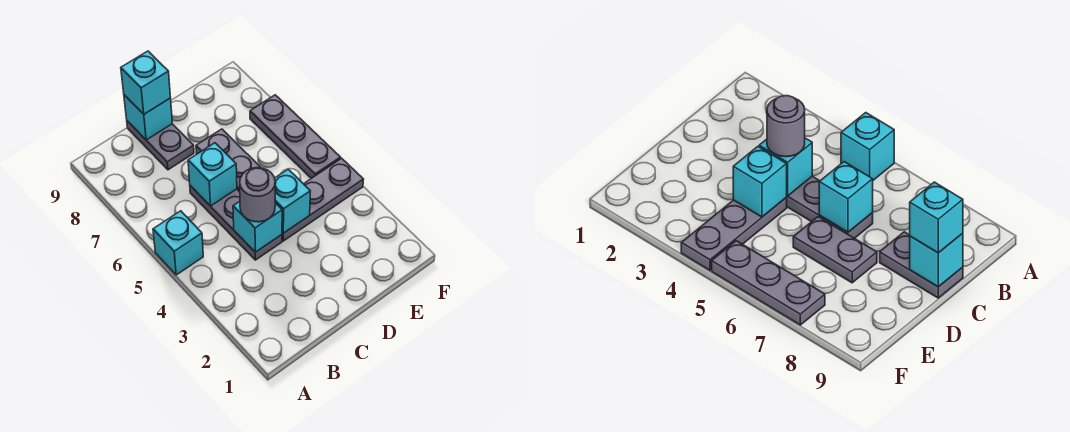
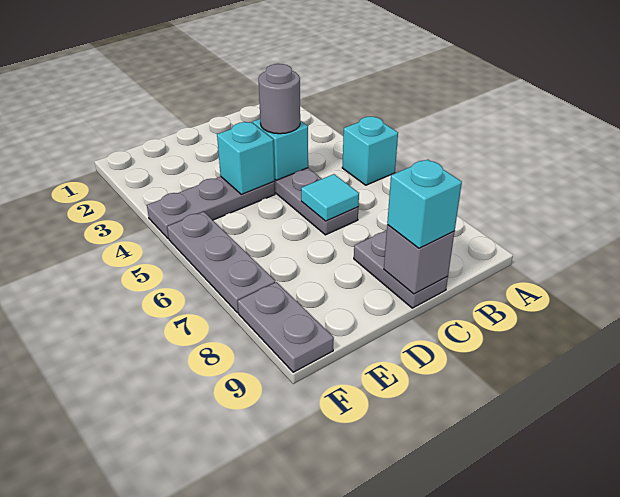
cyan 1x1 brick [188,143,237,206] -> cyan 1x1 tile [301,174,359,221]
cyan 1x1 brick [124,95,172,140] -> grey 1x1 brick [384,225,455,294]
grey 1x2 plate [196,129,261,192] -> grey 1x2 plate moved to [238,282,334,372]

